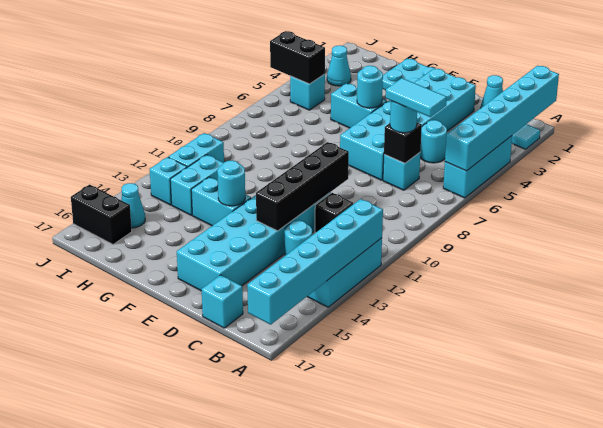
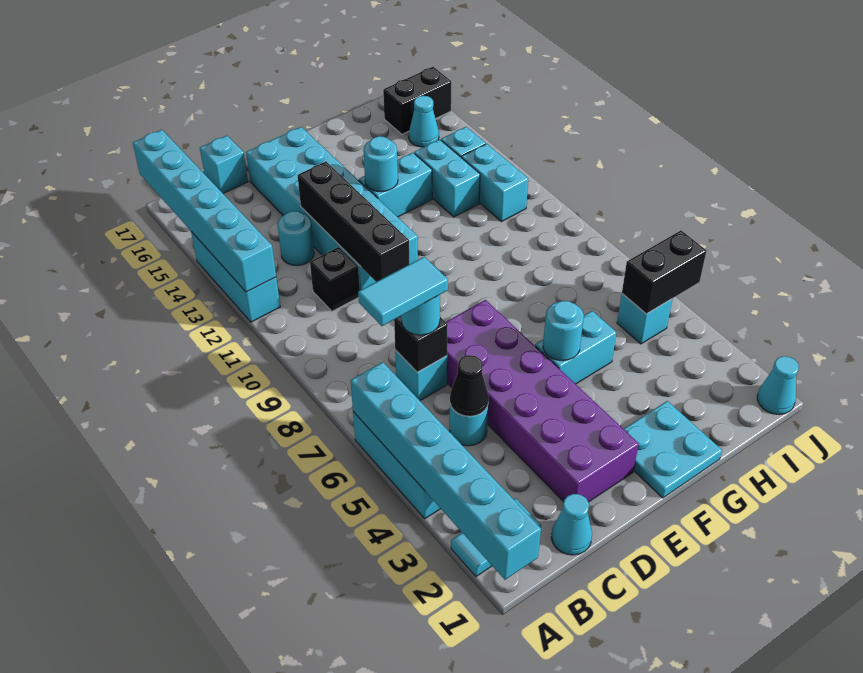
none -> black 1x1 cone [450,355,489,416]
cyan 2x6 brick [340,68,476,180] -> purple 2x6 brick [446,300,639,502]
cyan 1x1 cone [327,45,351,86] -> cyan 1x1 cone moved to [757,356,799,415]

